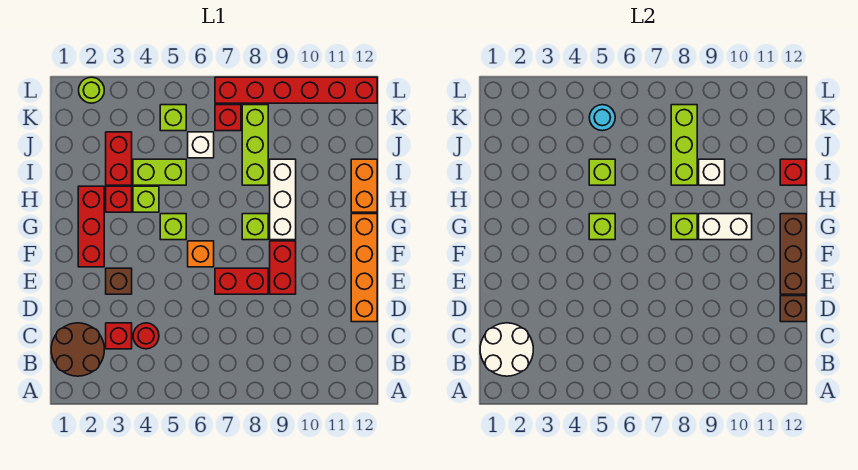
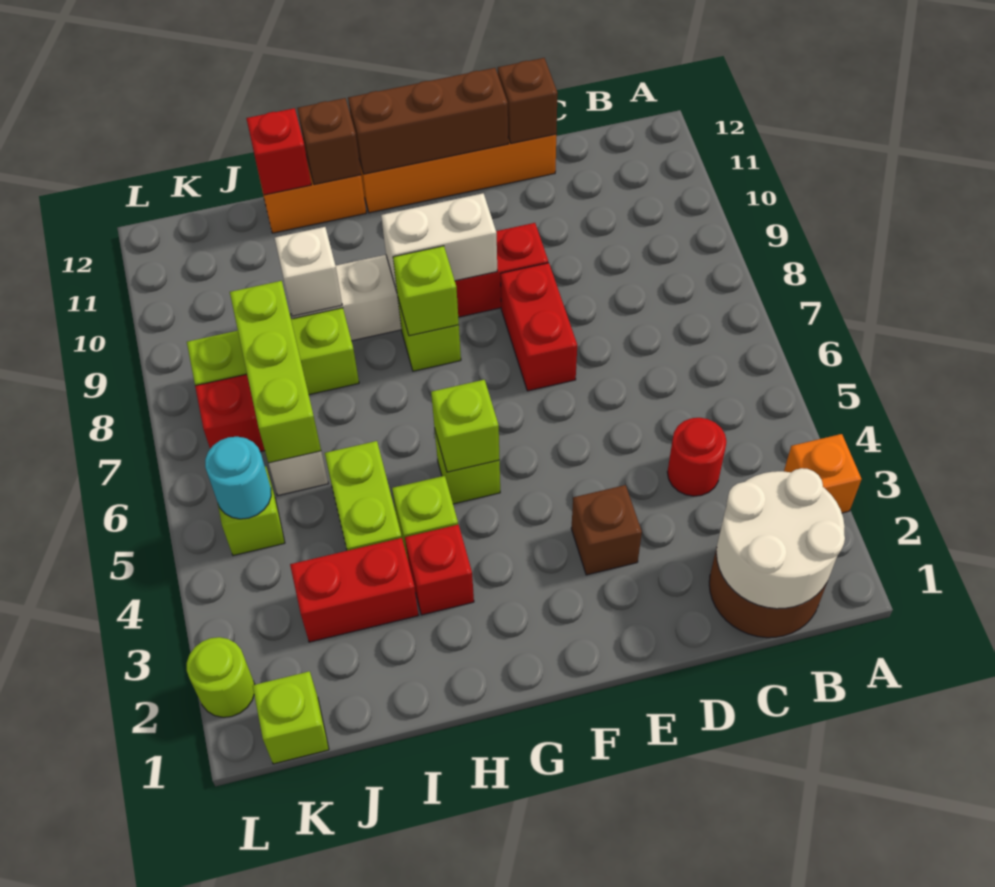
red 1x1 brick [106,323,132,349] -> none
red 1x3 brick [78,186,104,267] -> none
orange 1x1 brick [188,241,214,267] -> orange 1x1 brick moved to [784,434,862,513]
white 1x2 brick [699,214,752,240] -> white 1x2 brick turned to [381,193,497,291]
none -> brown 1x1 brick [297,98,361,185]
lime 1x1 brick [589,159,615,185] -> lime 1x1 brick moved to [253,671,329,764]
lime 1x3 brick [671,105,697,185] -> lime 1x3 brick turned to [230,281,321,463]
red 1x6 brick [215,77,377,103] -> none

